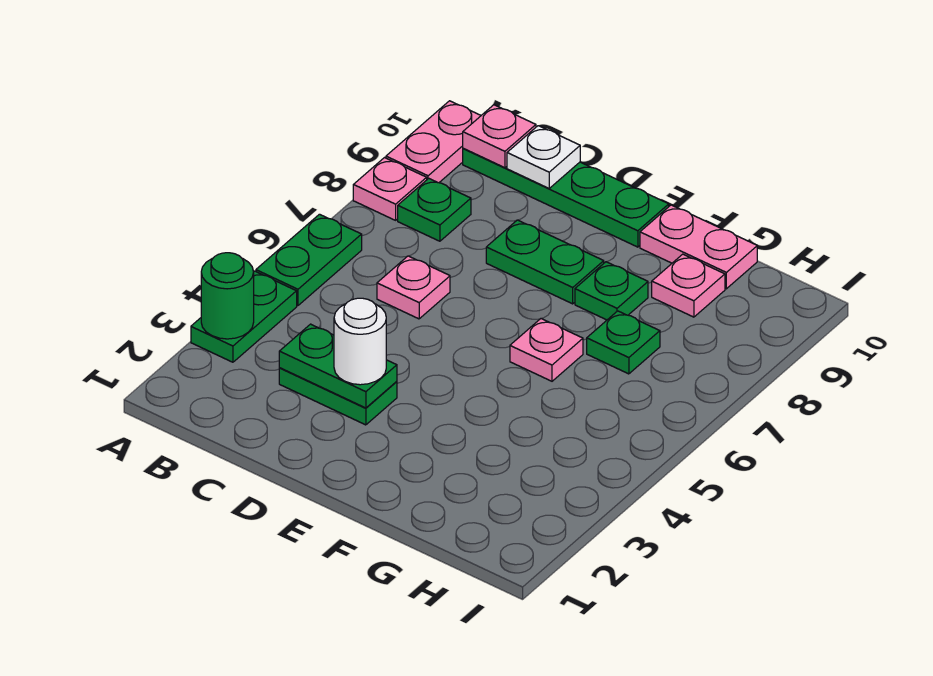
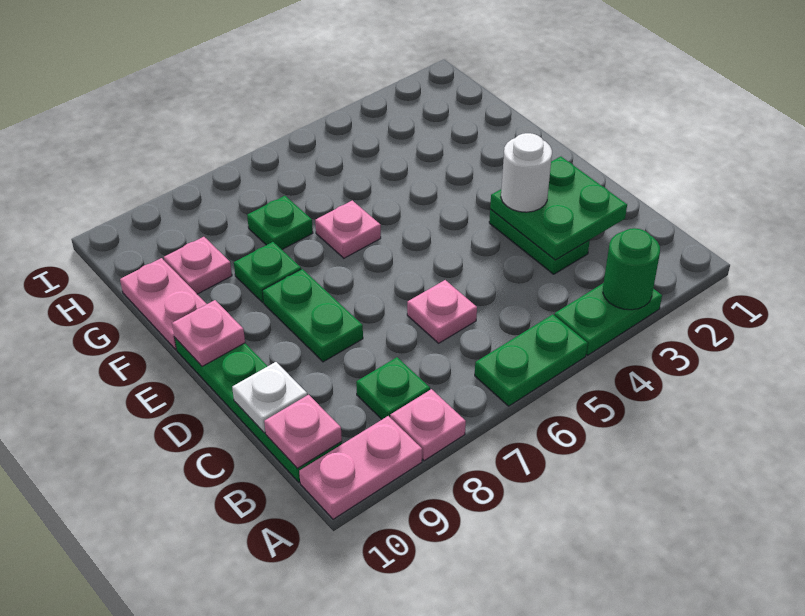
green 1x2 plate [279,324,397,408] -> green 2x2 plate [490,157,627,260]
none -> pink 1x1 plate [172,300,245,366]

